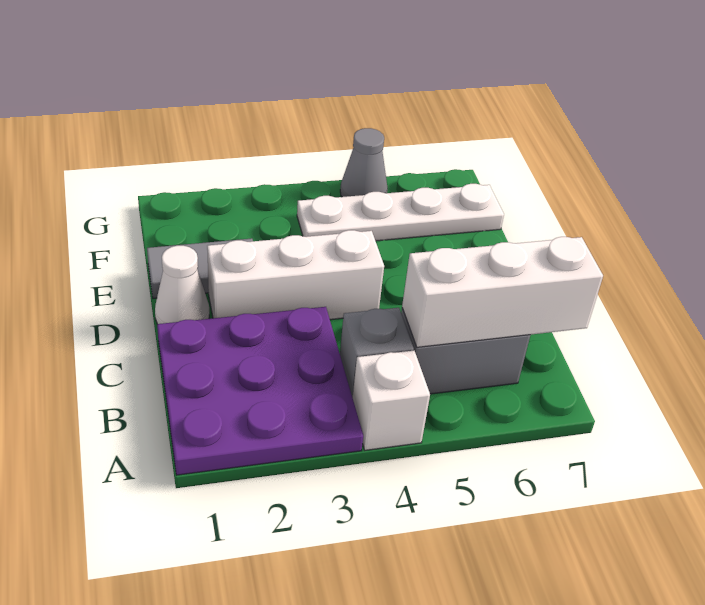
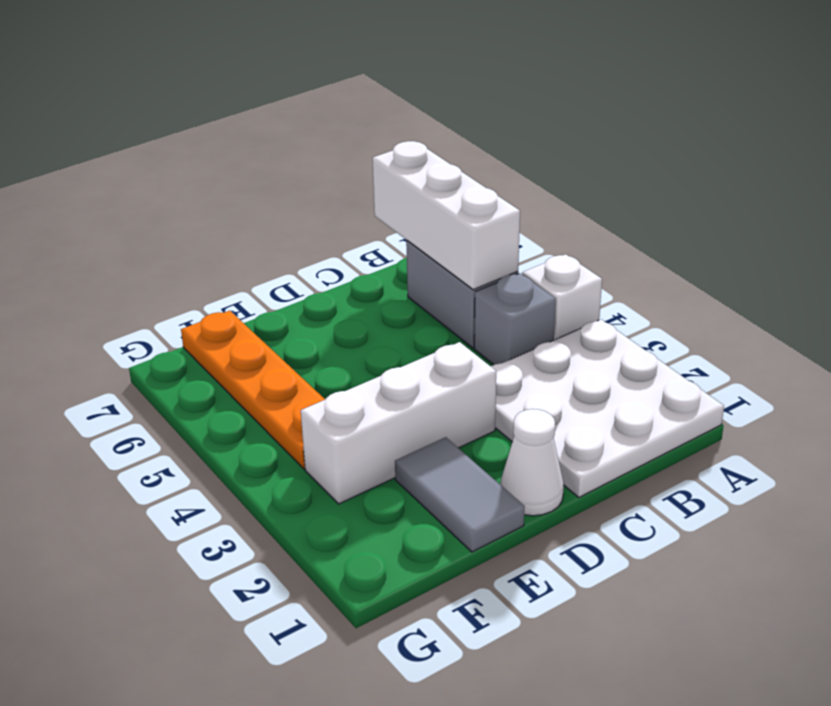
purple 3x3 plate [157,307,363,475] -> white 3x3 plate [491,319,724,497]
white 1x3 brick [207,230,384,320] -> white 1x3 brick turned to [301,342,496,504]
white 1x4 plate [297,184,504,241] -> orange 1x4 plate [181,311,325,469]
grey 1x1 cone [340,128,388,197] -> none

